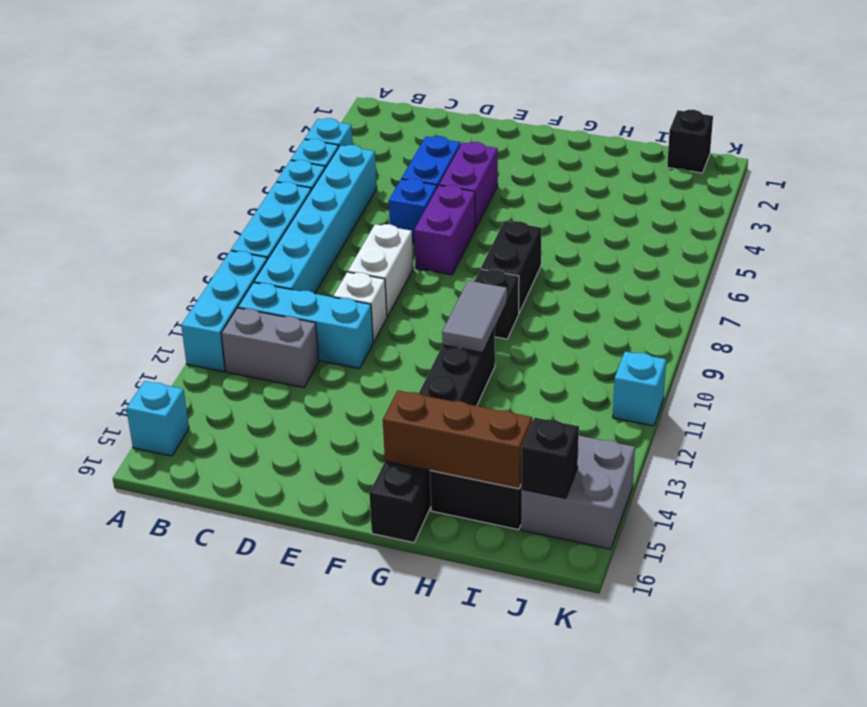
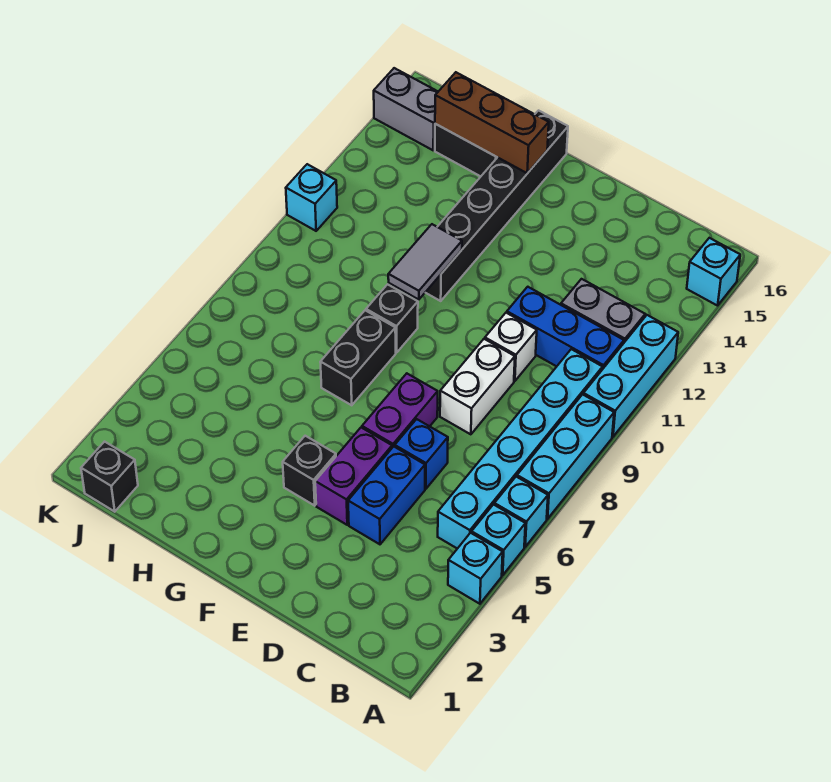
cyan 1x3 brick [238,283,373,369] -> blue 1x3 brick [507,287,624,369]
grey 2x2 brick [521,436,635,549] -> grey 1x2 brick [374,68,438,150]
black 1x1 brick [521,418,579,498] -> black 1x1 brick moved to [283,436,336,506]

